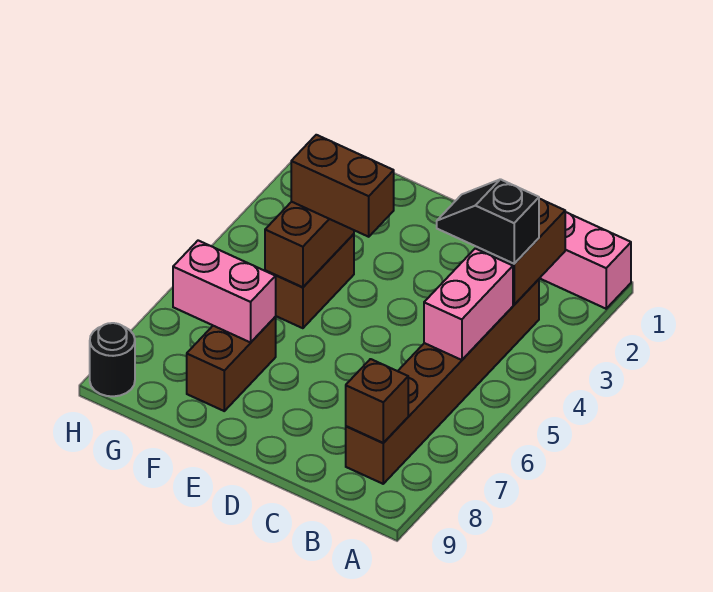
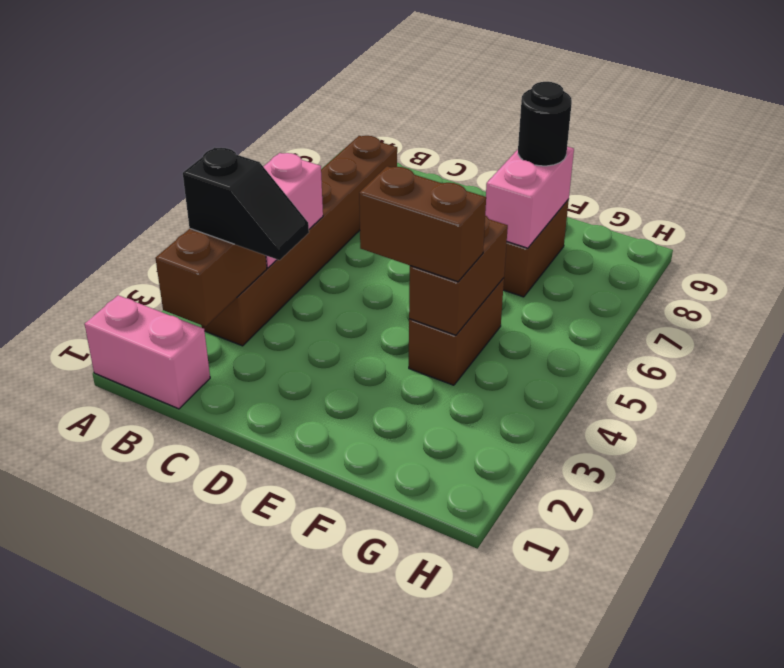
brown 1x1 brick [346,359,408,443] -> none
pink 1x2 brick [173,241,276,342] -> pink 1x2 brick turned to [485,147,574,248]
black 1x1 round brick [90,323,135,396] -> black 1x1 round brick moved to [518,82,572,166]

